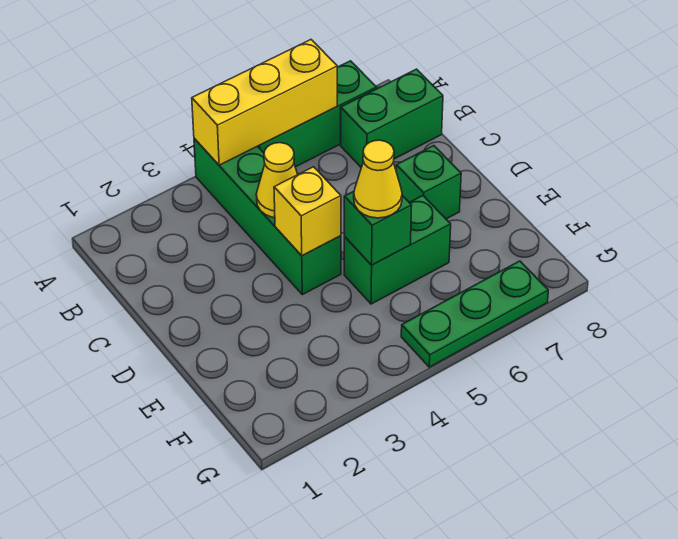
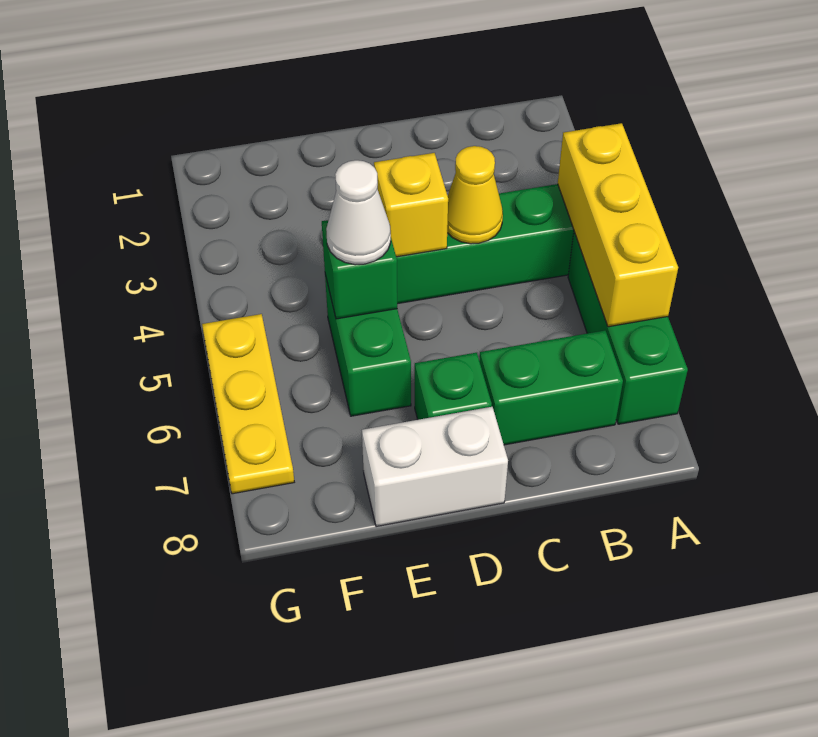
green 1x2 brick [341,69,443,168] -> green 1x2 brick turned to [479,330,623,445]
none -> white 1x2 brick [362,407,508,527]
yellow 1x1 cone [354,140,402,218] -> white 1x1 cone [326,160,391,265]
green 1x3 plate [401,261,548,367] -> yellow 1x3 plate [202,314,294,494]

